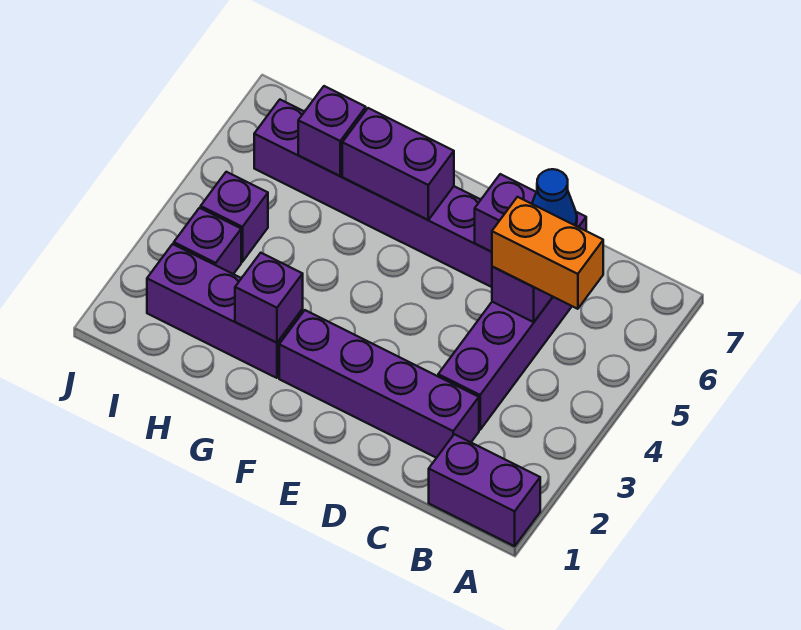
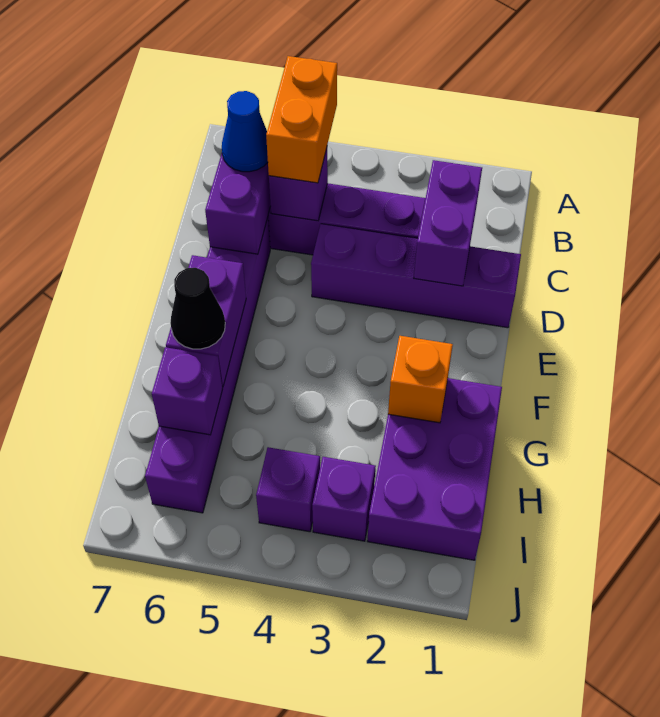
purple 1x2 brick [429,434,540,546] -> purple 1x2 brick moved to [414,160,482,286]
purple 1x4 brick [279,310,479,458] -> purple 1x4 brick turned to [311,224,521,328]
purple 1x3 brick [147,244,303,378] -> purple 2x3 brick [368,378,502,560]
purple 1x1 brick [235,253,303,343] -> orange 1x1 brick [388,336,453,423]
none -> black 1x1 cone [170,268,225,349]

